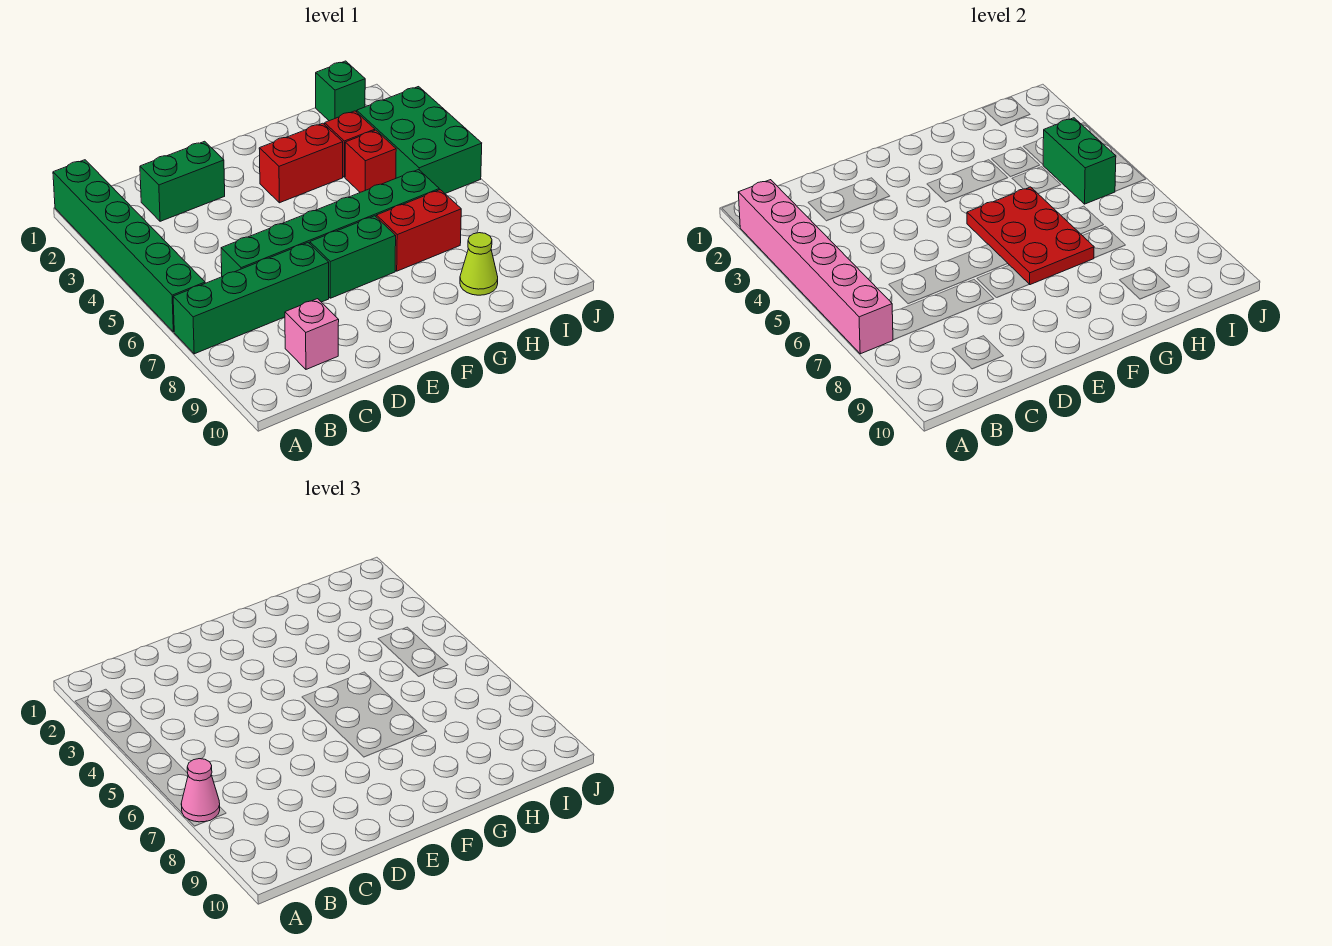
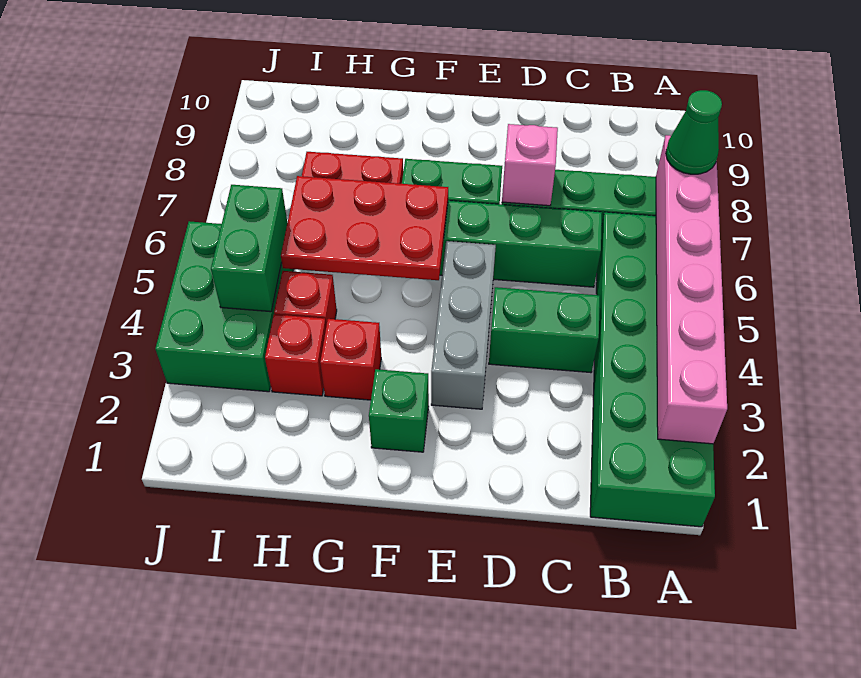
green 1x6 brick [53,160,205,332] -> green 2x6 brick [590,212,715,527]
pink 1x1 cone [181,759,220,822] -> green 1x1 cone [666,90,722,174]
green 1x2 brick [140,141,225,221] -> green 1x2 brick moved to [489,287,600,373]
pink 1x1 brick [285,299,339,369] -> pink 1x1 brick moved to [502,124,558,206]
none -> grey 1x3 brick [431,241,496,409]
red 1x2 brick [259,123,343,203] -> red 1x1 brick [320,319,381,400]
red 2x3 plate [967,187,1094,285] -> red 2x3 plate turned to [281,176,448,280]
lime 1x1 cone [460,233,498,295] -> none
green 1x1 brick [316,61,365,121] -> green 1x1 brick moved to [369,369,429,452]

